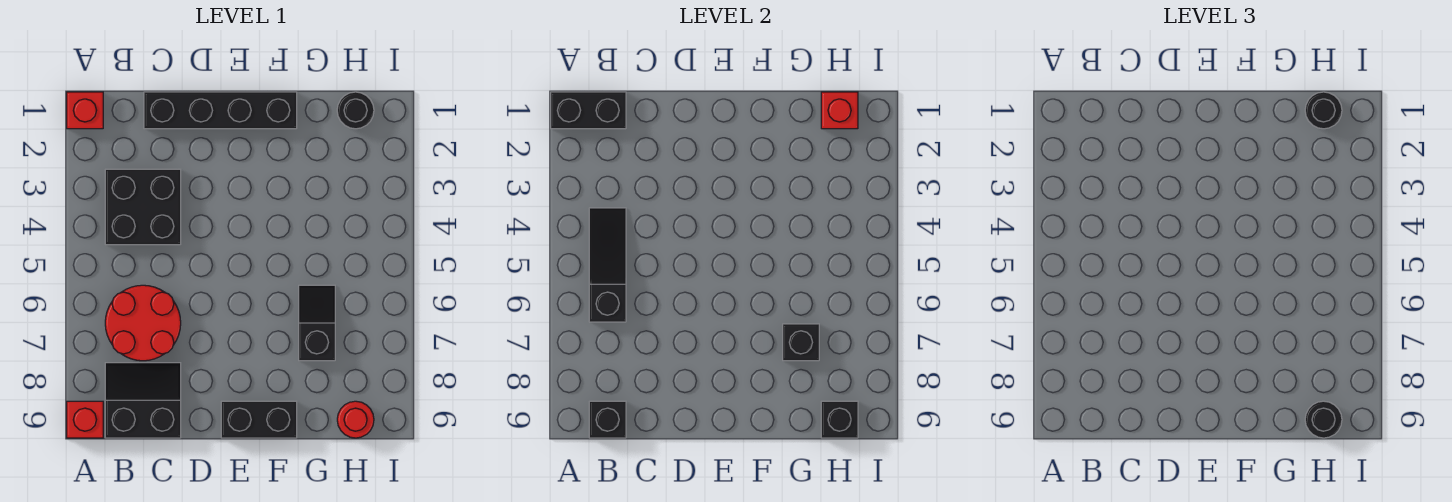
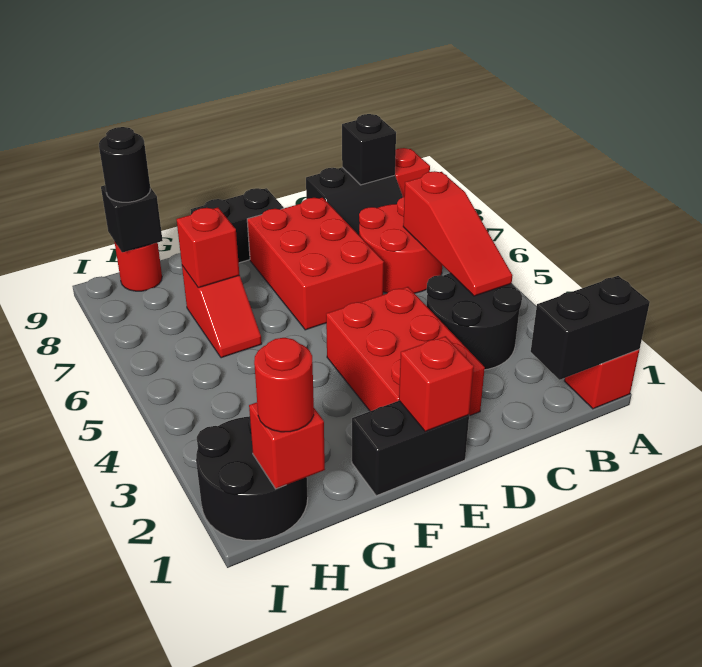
black 2x2 brick [105,169,181,245] -> black 2x2 round brick [427,273,522,370]
black 1x3 slope [589,208,626,322] -> red 1x3 slope [403,171,513,296]
black 1x4 brick [144,92,297,129] -> black 1x2 brick [352,401,469,496]
none -> red 2x3 brick [326,287,485,416]
none -> red 2x3 brick [247,198,384,330]
none -> red 1x1 brick [399,336,474,431]
black 1x2 slope [299,285,335,361] -> red 1x2 slope [182,266,262,358]
black 1x1 brick [783,324,819,361] -> red 1x1 brick [176,208,239,288]
black 1x1 round brick [337,92,374,129] -> black 2x2 round brick [196,416,308,540]
black 1x1 round brick [1305,92,1342,129] -> red 1x1 round brick [254,338,314,432]

